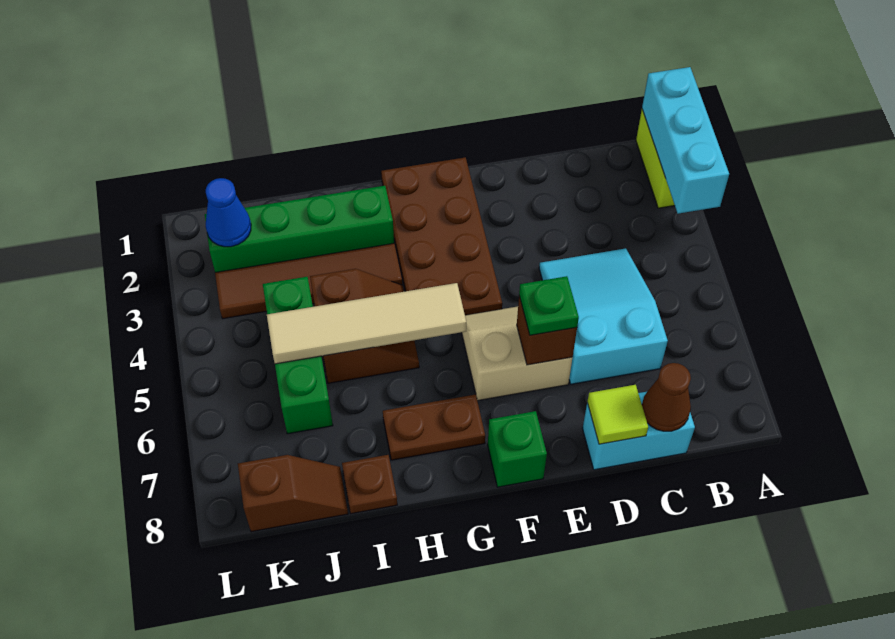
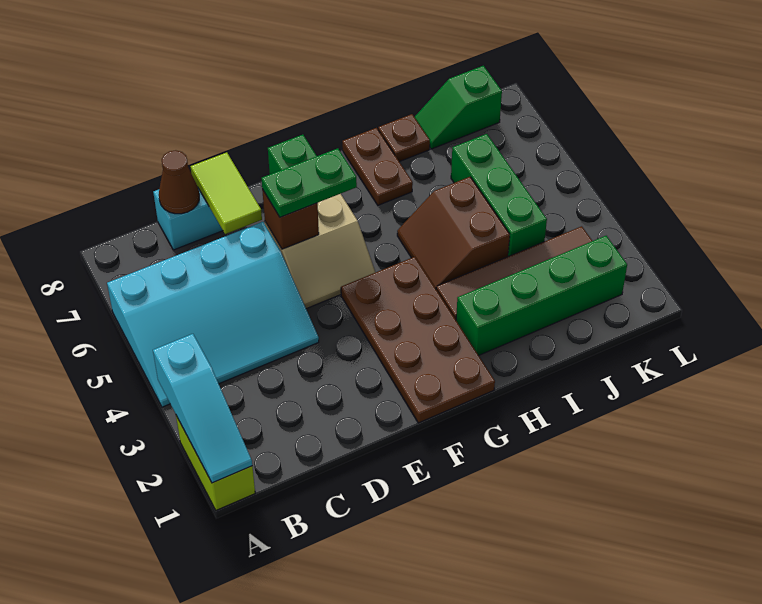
cyan 1x3 brick [642,67,729,214] -> cyan 1x3 slope [153,334,252,483]
cyan 2x3 slope [539,248,668,384] -> cyan 3x4 slope [107,222,319,407]
lime 1x1 tile [587,385,648,444] -> lime 1x2 tile [191,152,262,234]
green 1x1 plate [519,276,579,335] -> green 1x2 plate [261,148,357,217]
tan 1x4 tile [267,283,466,364] -> none
brown 1x2 plate [383,394,485,460] -> brown 1x2 plate turned to [342,128,413,205]
brown 1x2 slope [238,455,348,532] -> green 1x2 slope [415,66,502,149]
blue 1x1 cone [206,178,251,247] -> none

